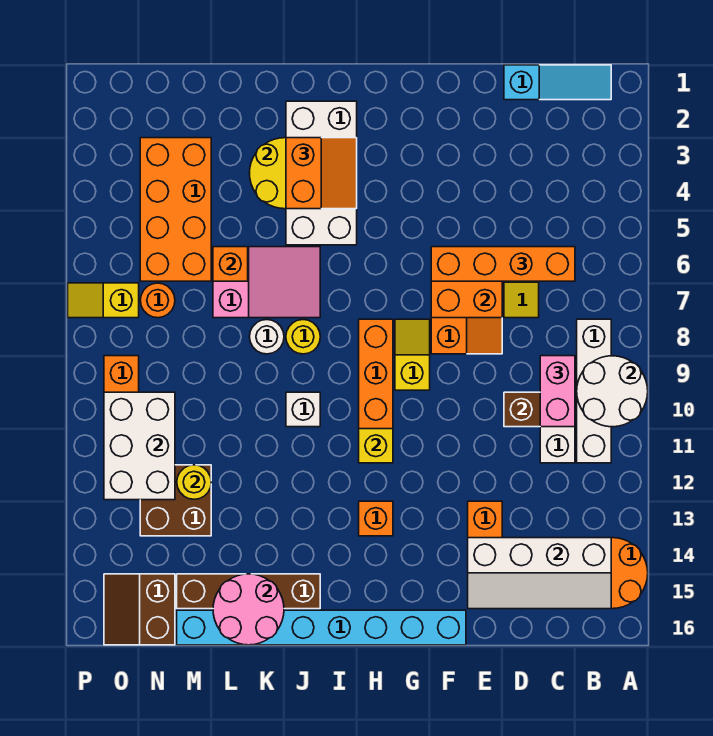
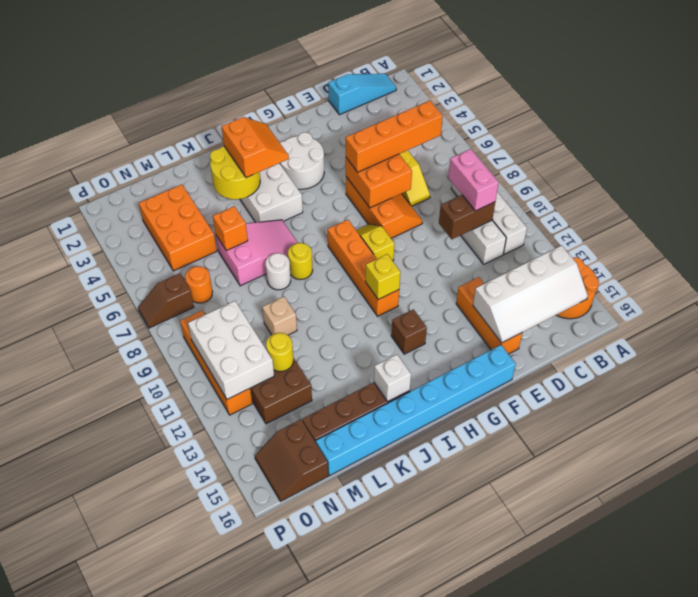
white 2x2 round brick [577,356,648,427] -> white 2x2 round brick moved to [280,132,324,189]
orange 1x1 brick [359,501,393,536] -> brown 1x1 brick [391,309,427,354]
white 1x1 brick [286,392,320,427] -> white 1x1 brick moved to [374,355,411,402]
pink 2x2 round brick [213,574,284,645] -> none
none -> tan 1x1 brick [262,296,297,335]
orange 2x4 brick [140,138,211,281] -> orange 2x3 brick [139,184,217,271]
yellow 1x2 slope [68,283,139,318] -> brown 1x2 slope [138,273,194,328]

